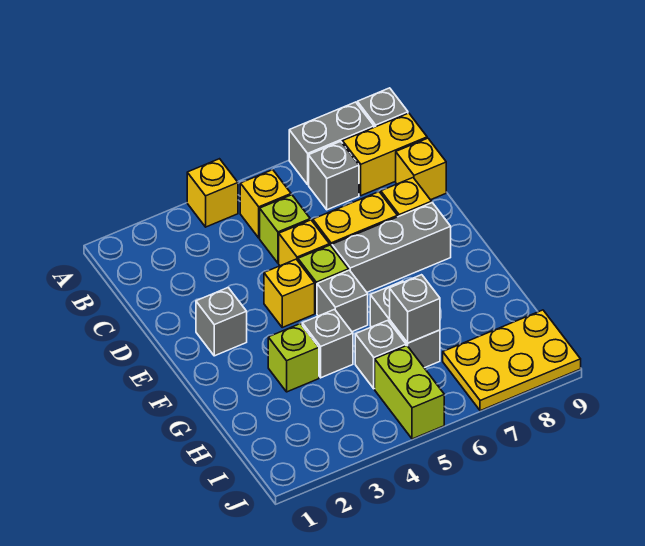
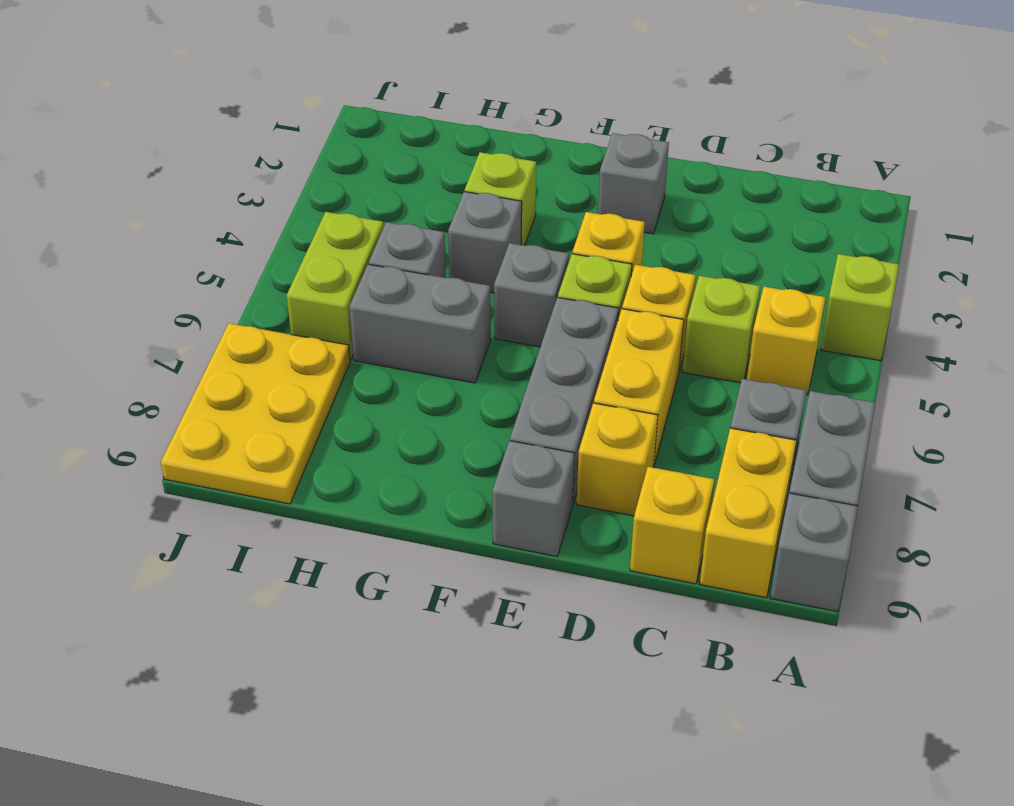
yellow 1x1 brick [187,159,238,227] -> lime 1x1 brick [820,254,899,361]
grey 1x1 brick [390,275,440,343] -> grey 1x1 brick moved to [492,441,575,557]
lime 1x2 brick [375,346,444,439] -> lime 1x2 brick turned to [287,212,384,360]

